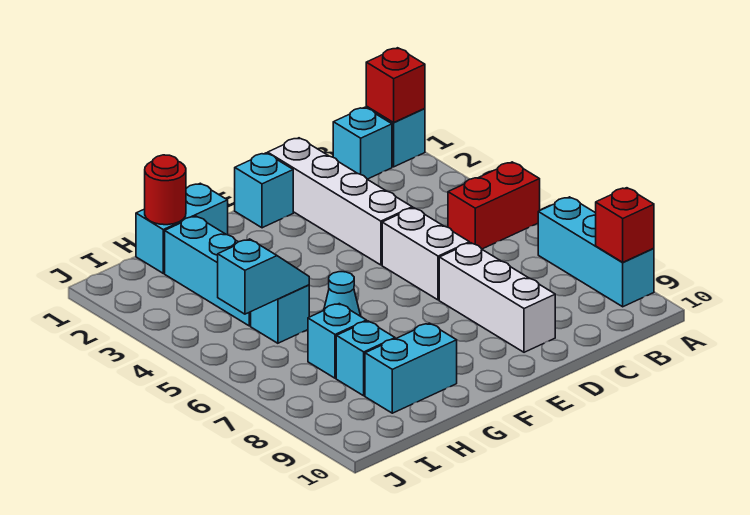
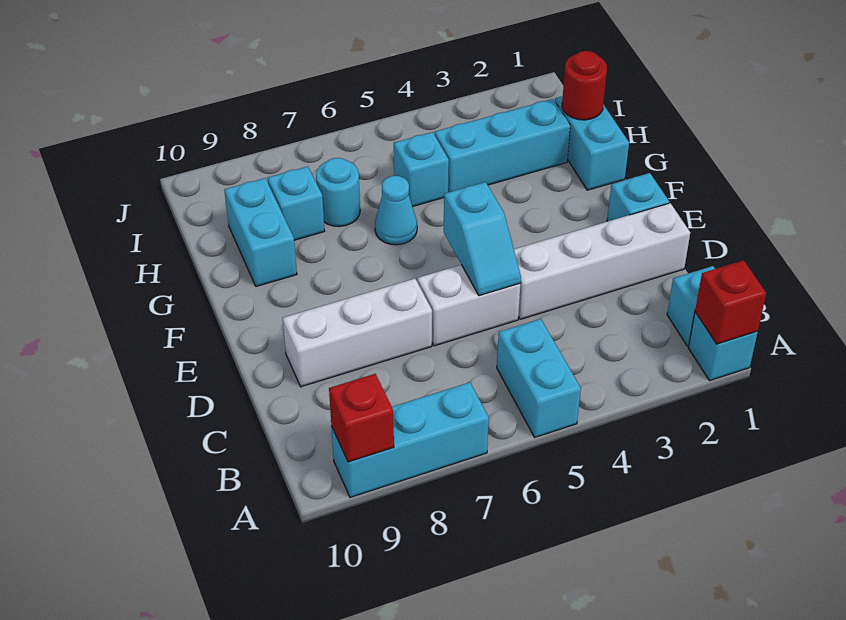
red 1x2 brick [448,162,540,249] -> cyan 1x2 brick [497,319,581,437]
cyan 1x2 slope [218,239,309,314] -> cyan 1x2 slope moved to [444,182,521,296]
cyan 1x1 brick [308,304,366,378] -> cyan 1x1 round brick [316,158,360,226]

